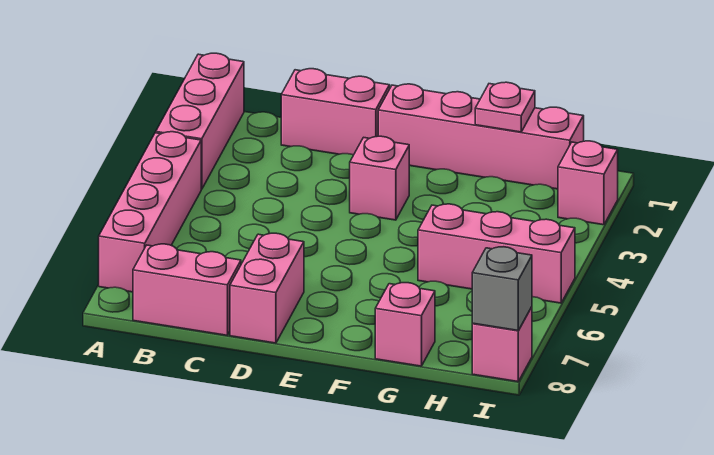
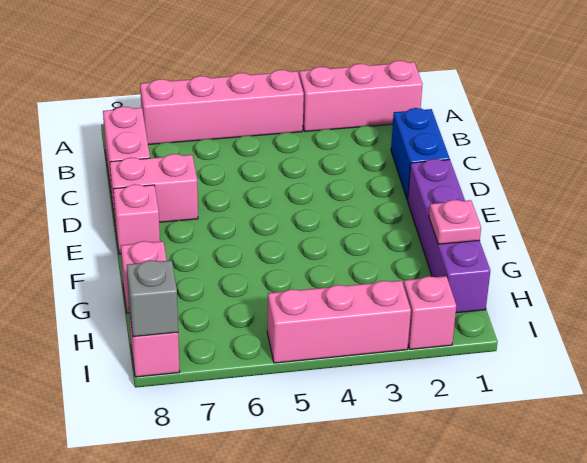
pink 1x2 brick [281,69,390,155] -> blue 1x2 brick [391,108,450,200]
pink 1x4 brick [378,84,584,189] -> purple 1x4 brick [408,159,490,313]
pink 1x1 brick [350,136,409,220] -> pink 1x1 brick moved to [113,184,160,254]
pink 1x3 brick [418,204,575,303] -> pink 1x3 brick turned to [267,280,411,363]

